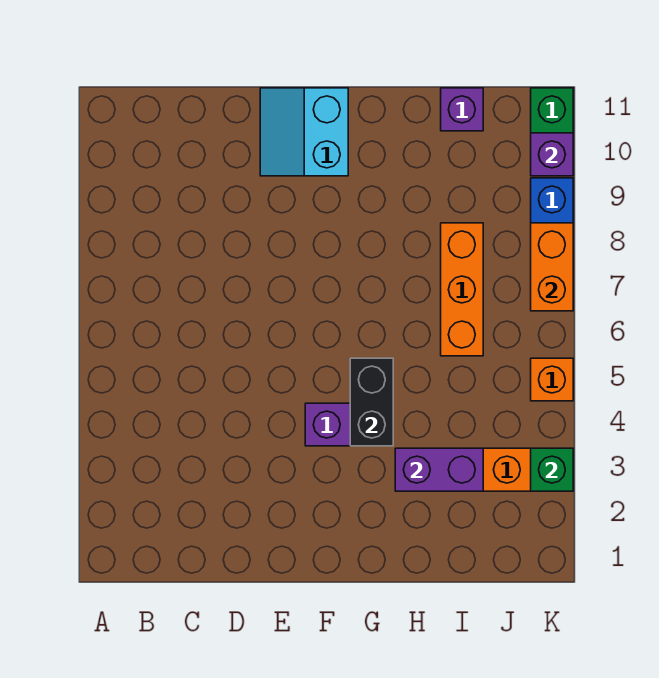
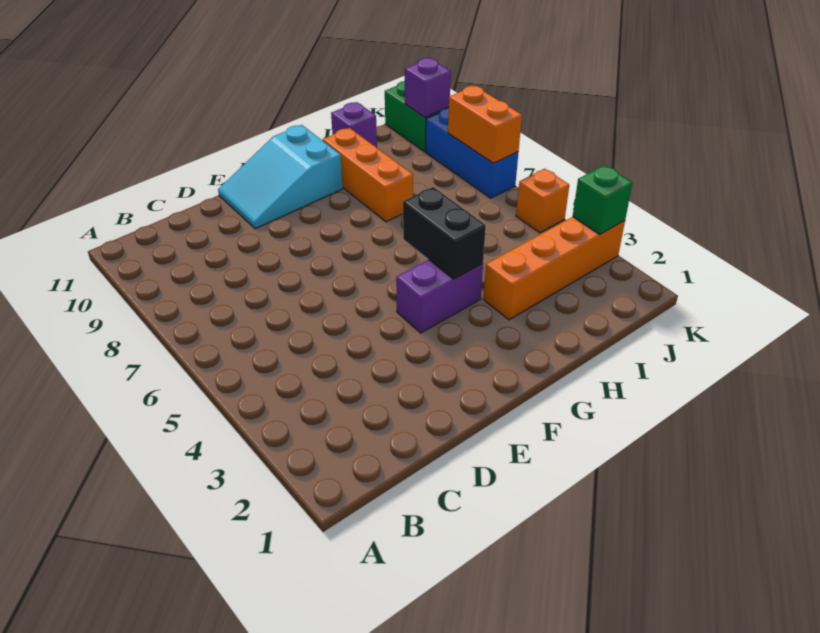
cyan 2x2 slope [260,88,348,176] -> cyan 2x3 slope [218,125,343,229]
purple 1x2 brick [395,448,483,491] -> none
orange 1x3 brick [441,223,483,356] -> orange 1x3 brick moved to [323,128,413,222]

